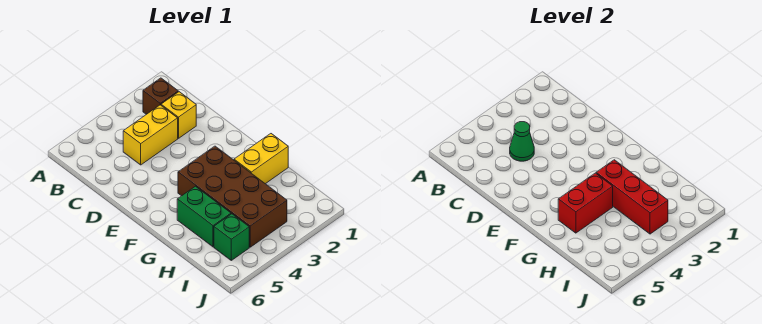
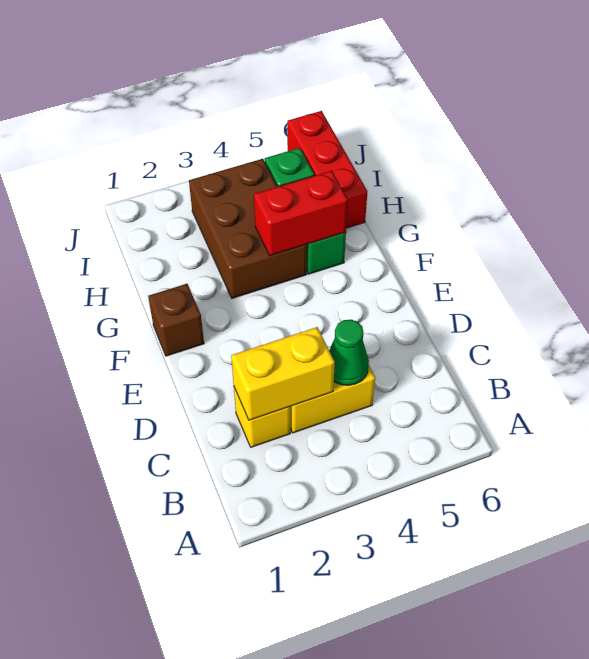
brown 1x1 brick [143,78,178,114] -> brown 1x1 brick moved to [148,284,204,356]
brown 2x4 brick [178,146,287,247] -> brown 2x3 brick [189,159,307,298]
yellow 1x2 brick [234,134,288,184] -> yellow 1x2 brick moved to [231,327,335,420]
red 1x3 brick [596,160,668,234] -> red 1x3 brick moved to [287,111,368,228]

